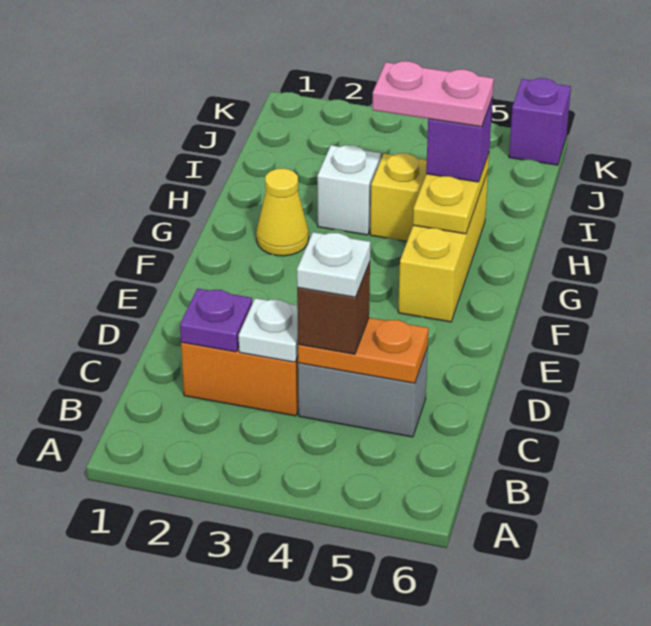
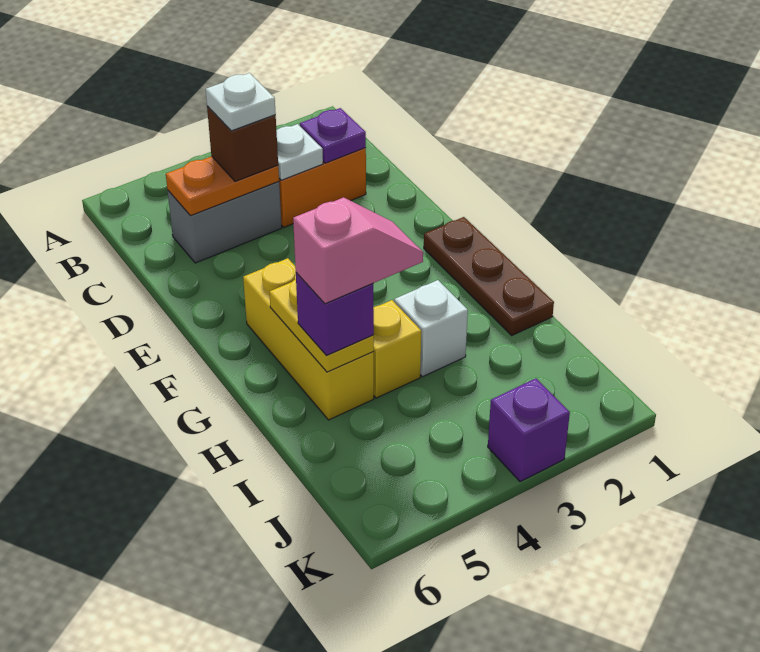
none -> brown 1x3 plate [424,217,554,335]
yellow 1x1 cone [256,169,309,256] -> none
pink 1x2 plate [372,61,494,127] -> pink 1x2 slope [293,197,423,304]
purple 1x1 brick [509,78,571,165] -> purple 1x1 brick moved to [488,378,570,482]

